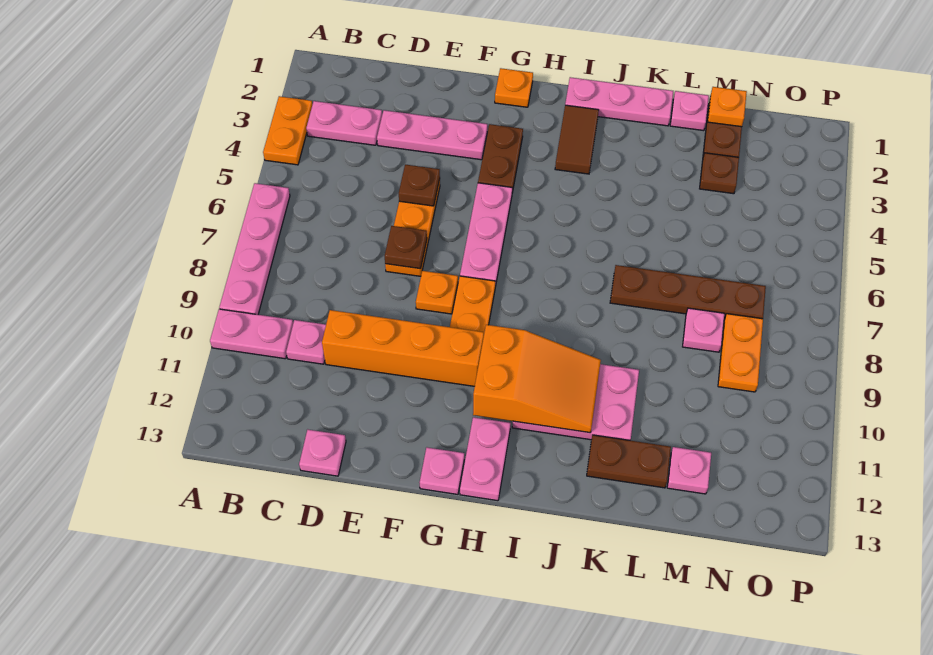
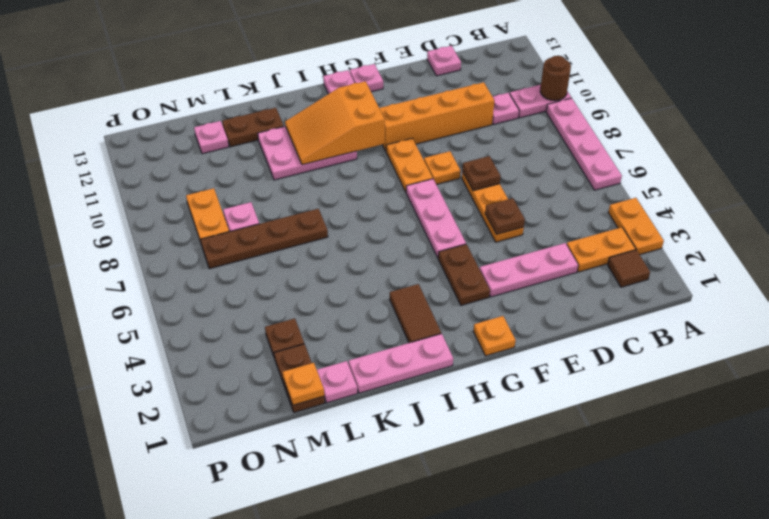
none -> brown 1x1 round brick [540,56,571,101]
none -> brown 1x1 tile [608,250,650,287]
pink 1x2 plate [306,101,382,145] -> orange 1x2 plate [567,227,636,272]

